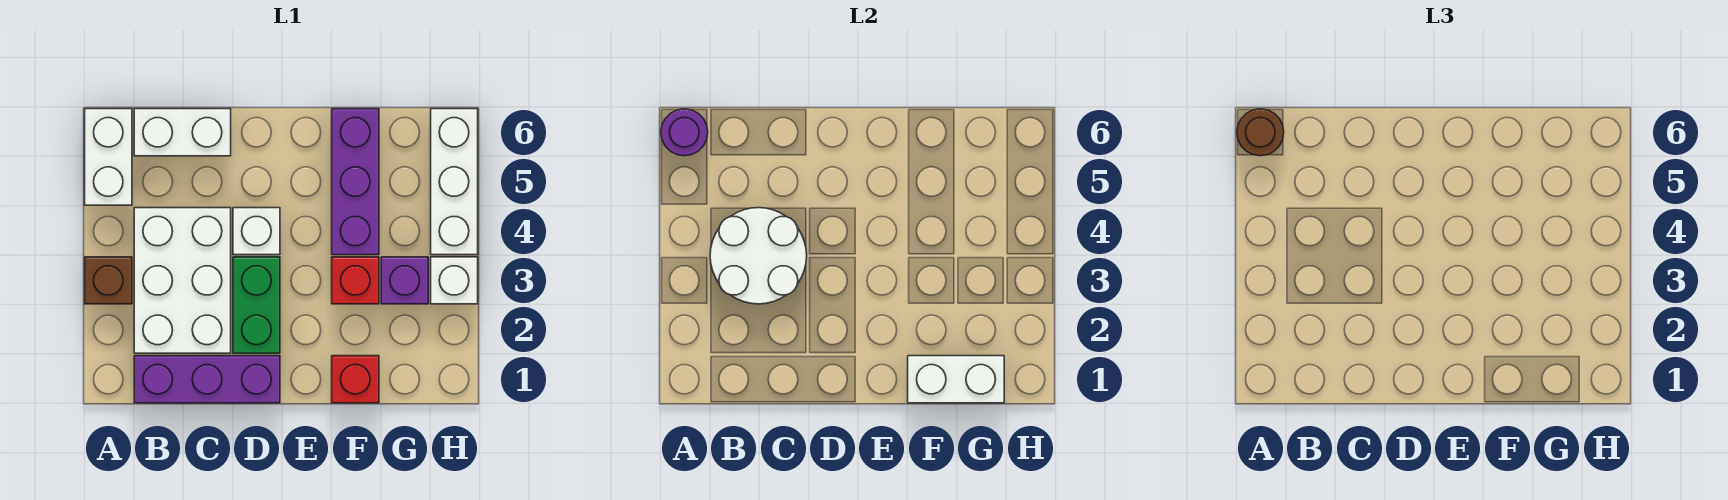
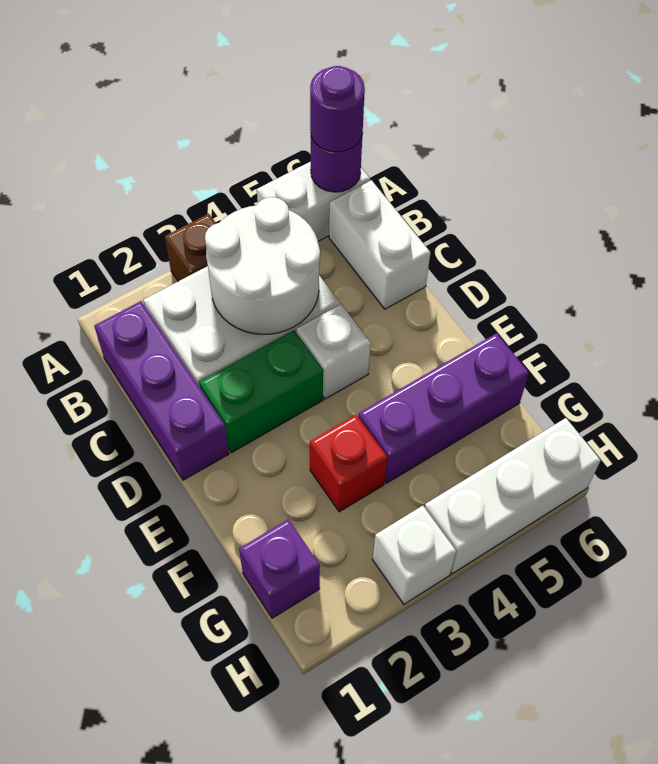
brown 1x1 round brick [1237,109,1284,156] -> purple 1x1 round brick [310,66,365,152]
red 1x1 brick [332,356,379,403] -> none
white 1x2 brick [908,356,1004,403] -> none
purple 1x1 brick [381,257,428,304] -> purple 1x1 brick moved to [239,519,320,618]

